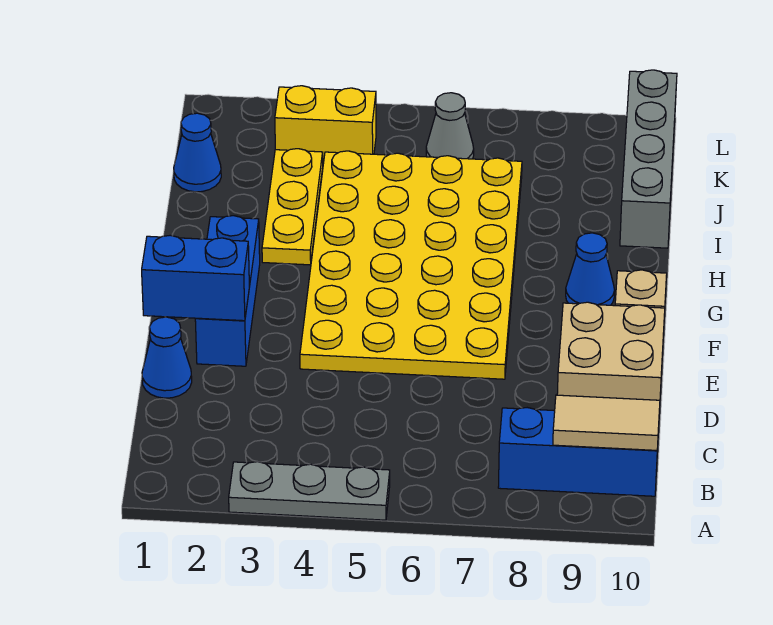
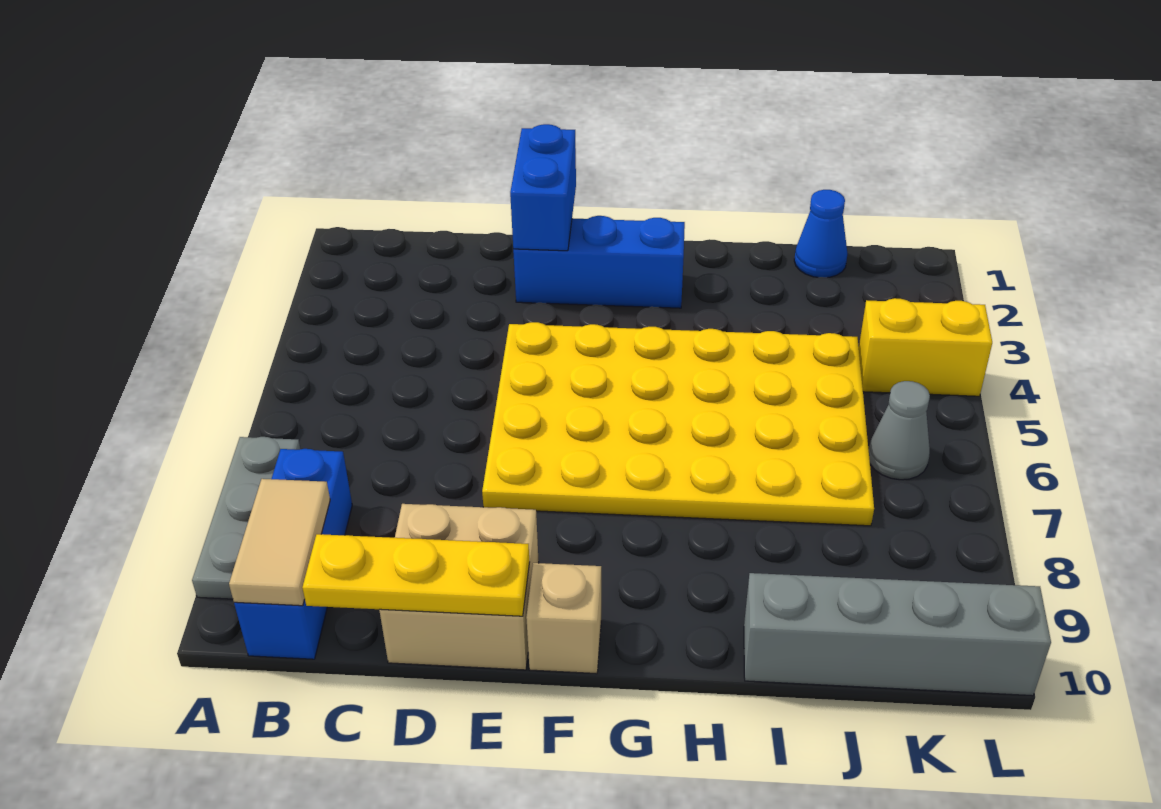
grey 1x3 plate [229,462,390,520] -> grey 1x3 plate moved to [192,437,300,599]
blue 1x1 cone [142,317,192,398] -> none
blue 1x1 cone [566,233,615,305] -> none
yellow 1x3 plate [262,149,323,265] -> yellow 1x3 plate moved to [302,534,530,616]
yellow 1x2 brick [275,86,376,164] -> yellow 1x2 brick turned to [859,298,992,396]

